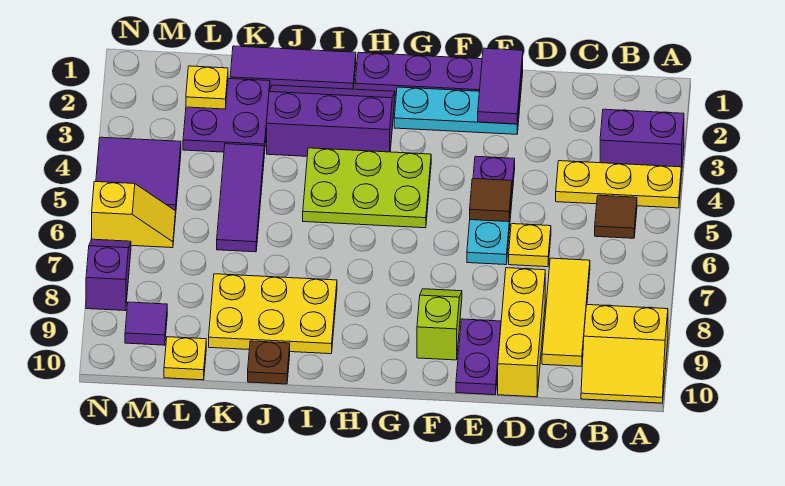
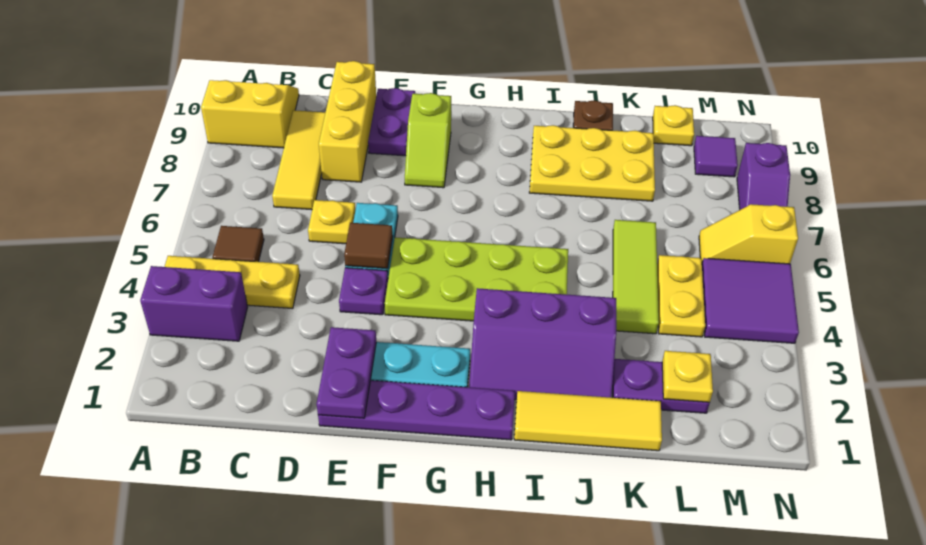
purple 1x2 tile [478,48,523,124] -> purple 1x2 plate [317,327,376,418]
lime 2x3 plate [303,148,431,228] -> lime 2x4 plate [385,237,568,321]
purple 1x3 tile [230,46,356,89] -> yellow 1x3 tile [514,391,662,451]
purple 2x2 plate [183,79,270,154] -> purple 1x2 plate [613,359,710,413]
purple 1x3 tile [217,144,264,252] -> lime 1x3 tile [613,220,659,334]
none -> yellow 1x2 plate [657,255,705,337]

